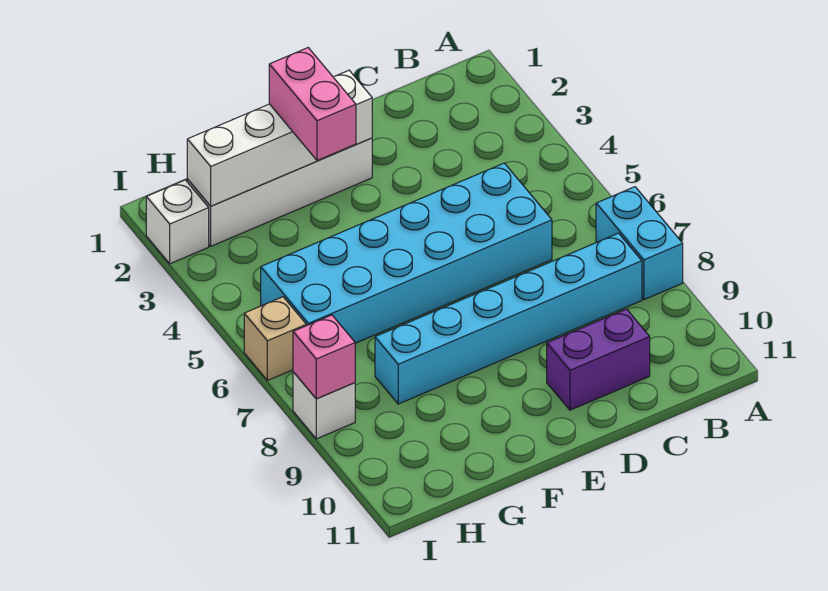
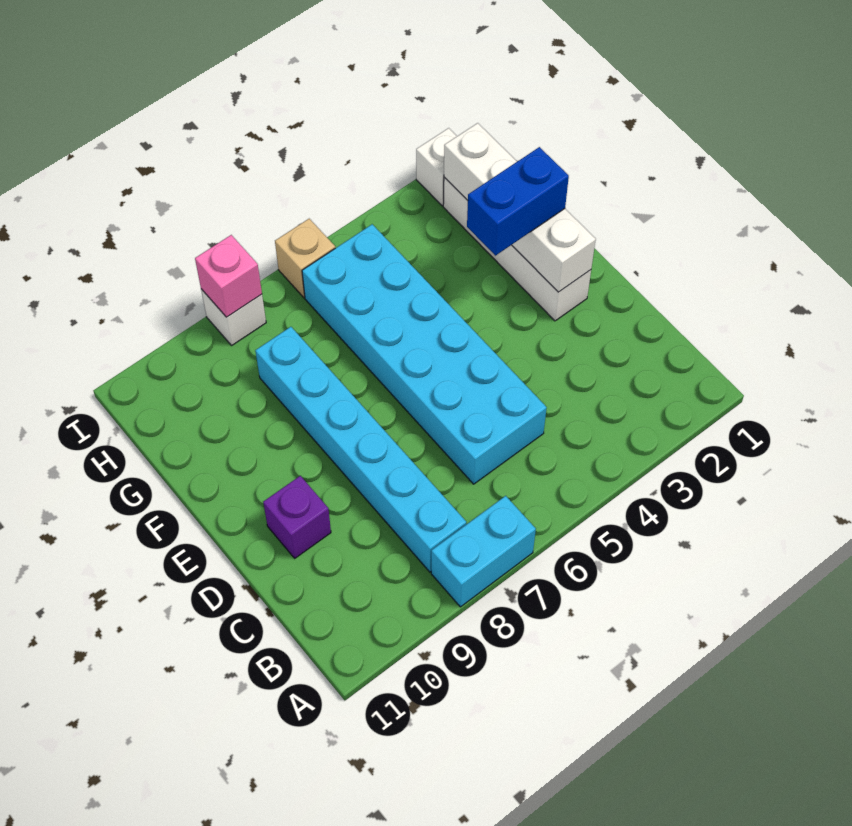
purple 1x2 brick [547,309,650,410] -> purple 1x1 brick [263,476,331,558]
pink 1x2 brick [269,48,356,160] -> blue 1x2 brick [467,147,569,256]

